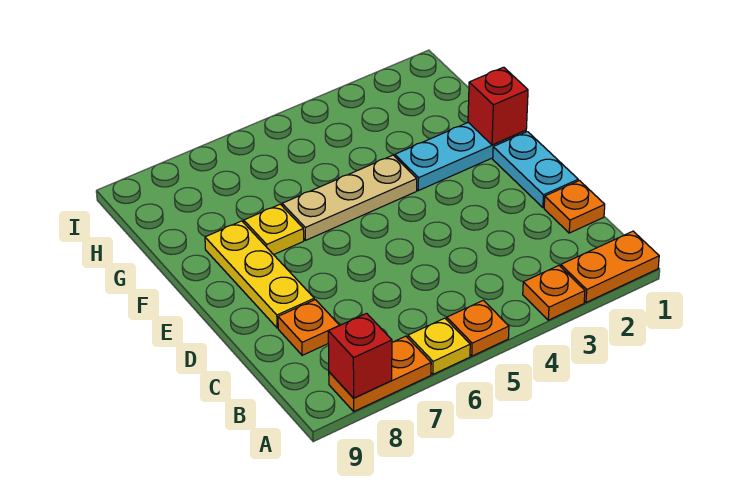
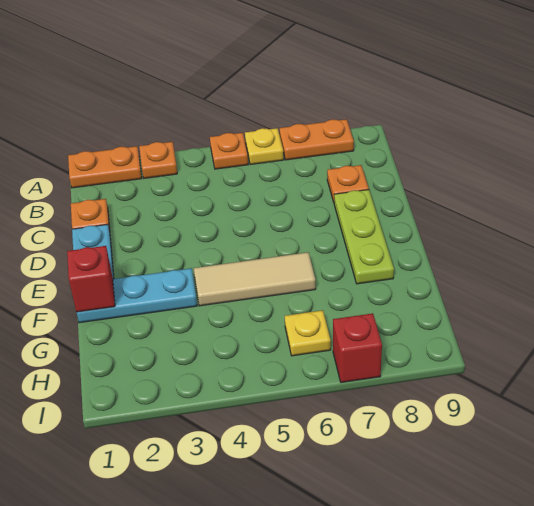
red 1x1 brick [328,313,392,398] -> red 1x1 brick moved to [333,313,382,383]
yellow 1x3 plate [205,221,314,328] -> lime 1x3 plate [334,190,394,284]
tan 1x3 plate [282,155,417,240] -> tan 1x3 tile [194,252,316,306]
yellow 1x1 plate [244,204,304,255] -> yellow 1x1 plate moved to [285,310,331,356]

